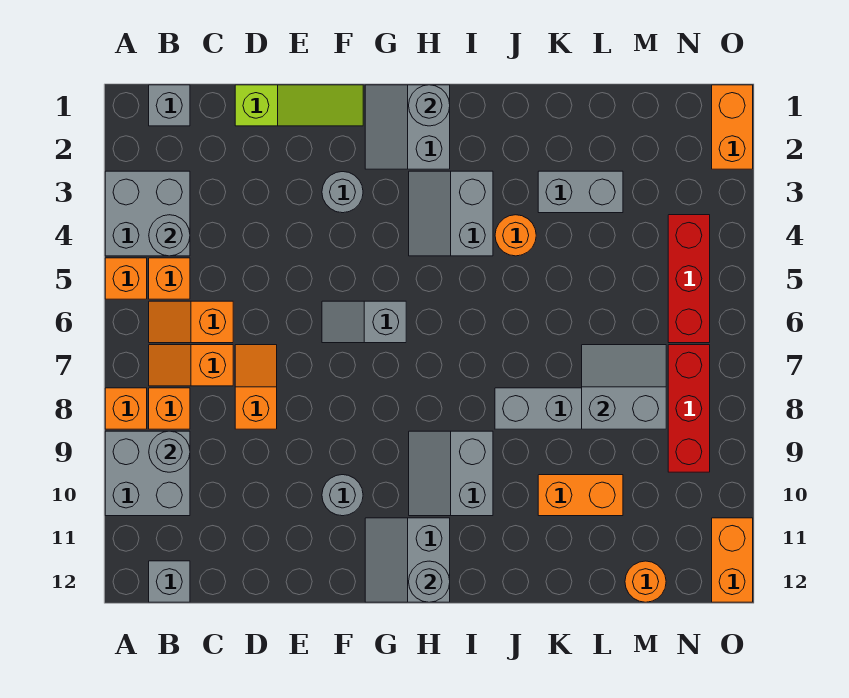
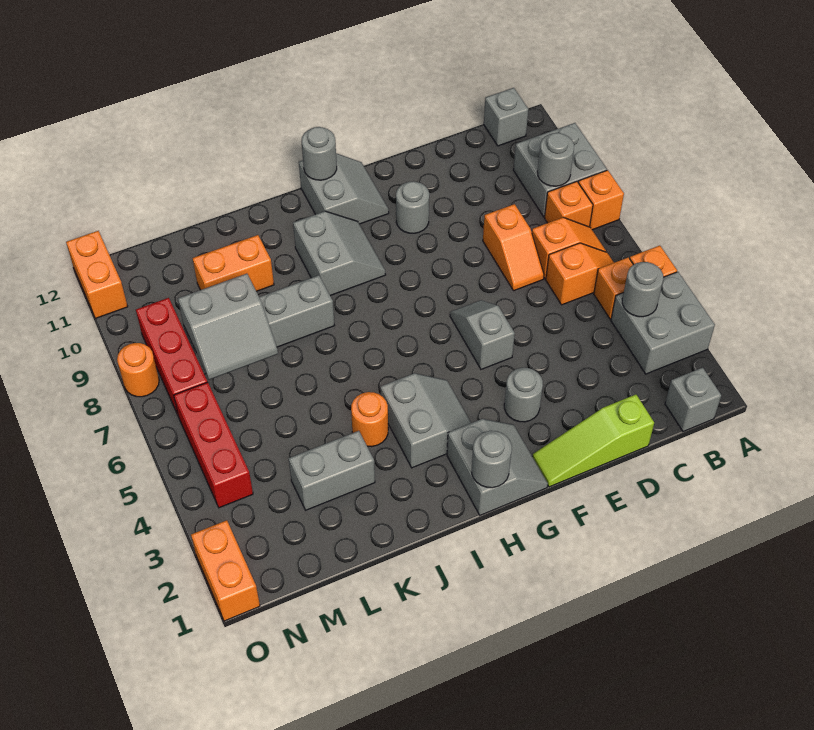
grey 1x2 slope [322,301,406,343] -> grey 1x2 slope turned to [450,300,515,369]
orange 1x1 round brick [625,561,666,602] -> orange 1x1 round brick moved to [117,343,159,397]

